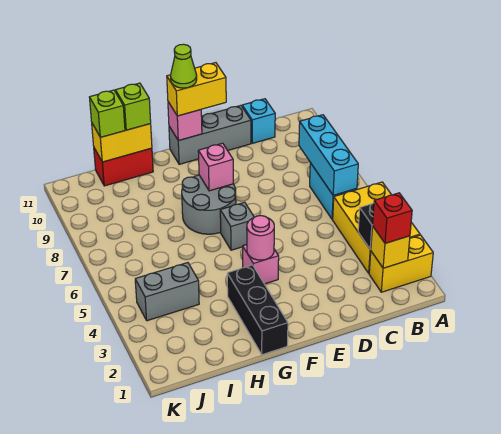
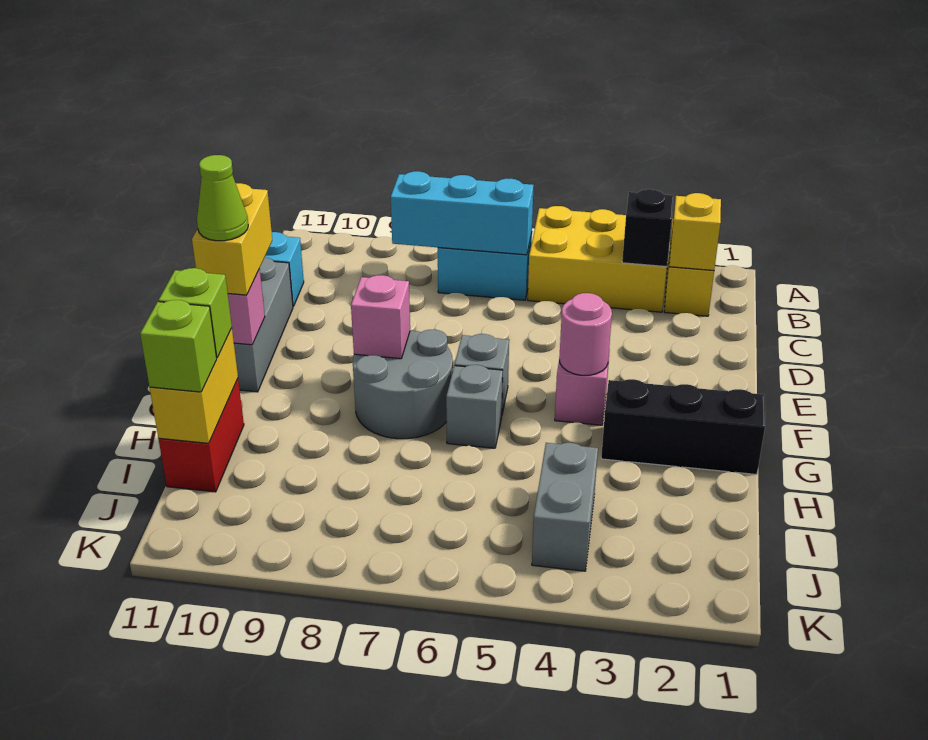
red 1x1 brick [373,193,412,243] -> none
none -> grey 1x1 brick [446,365,503,448]

